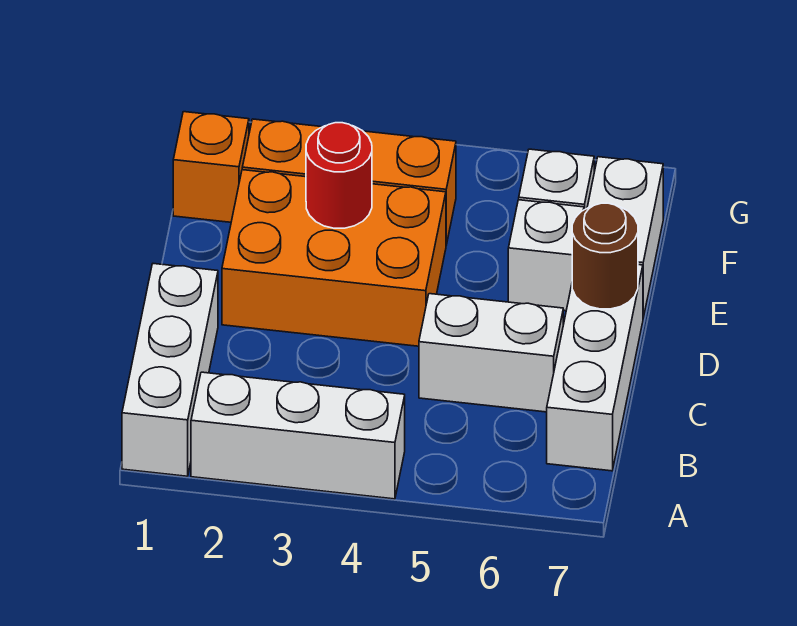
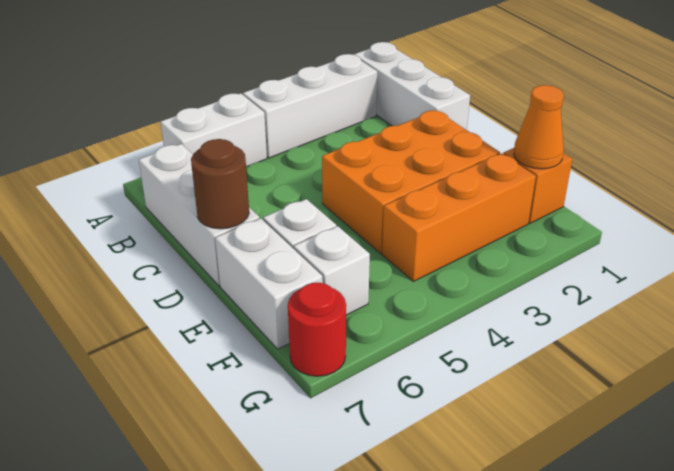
white 1x2 brick [419,294,563,412] -> white 1x2 brick moved to [161,94,267,167]
red 1x1 round brick [306,123,372,228] -> red 1x1 round brick moved to [288,283,346,376]
none -> orange 1x1 cone [514,85,564,169]

